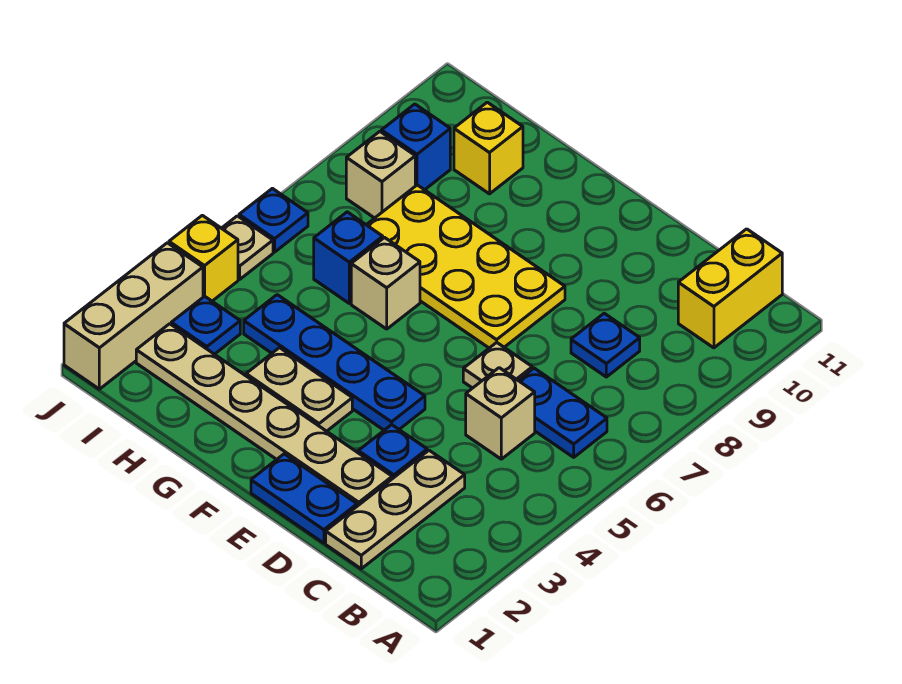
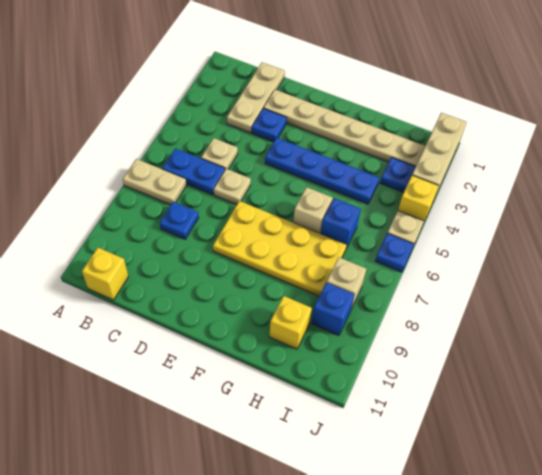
yellow 1x2 brick [678,229,782,348] -> yellow 1x1 brick [82,248,128,300]
tan 1x1 brick [466,368,535,459] -> tan 1x1 plate [201,138,238,170]
blue 1x2 plate [251,454,357,543] -> none
tan 1x2 plate [246,348,352,431] -> tan 1x2 plate moved to [123,159,186,205]

